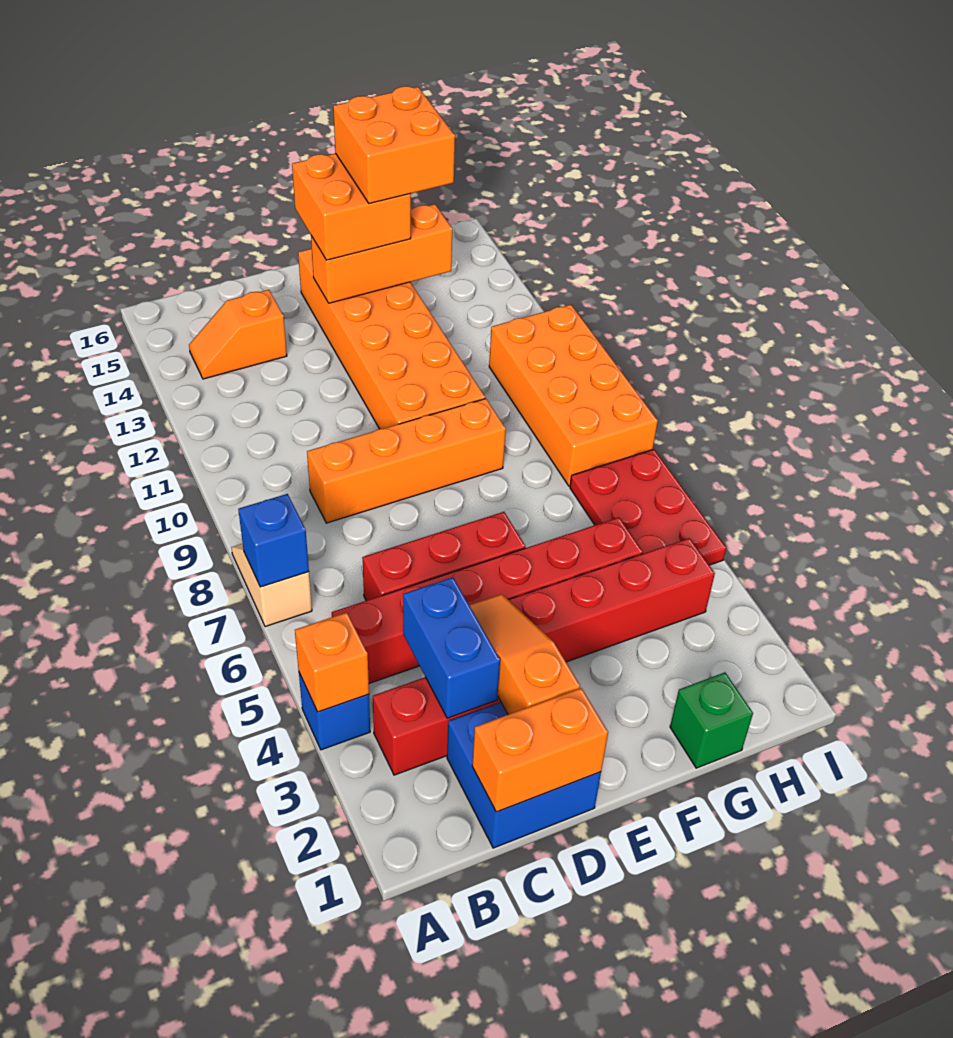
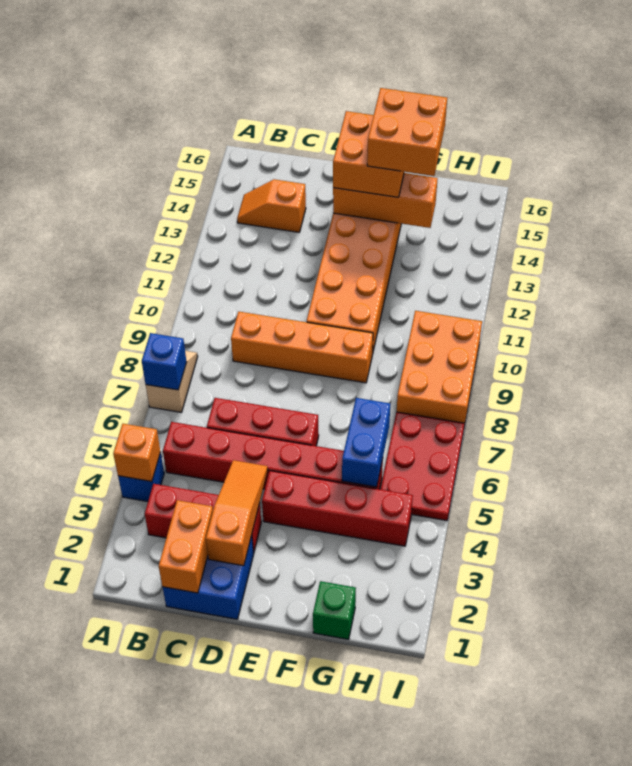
orange 1x2 brick [472,688,608,812] -> orange 1x2 brick turned to [159,500,213,593]
blue 1x2 brick [403,577,500,718] -> blue 1x2 brick moved to [342,398,390,487]
orange 2x4 brick [489,305,658,486] -> orange 2x3 brick [397,311,482,423]

